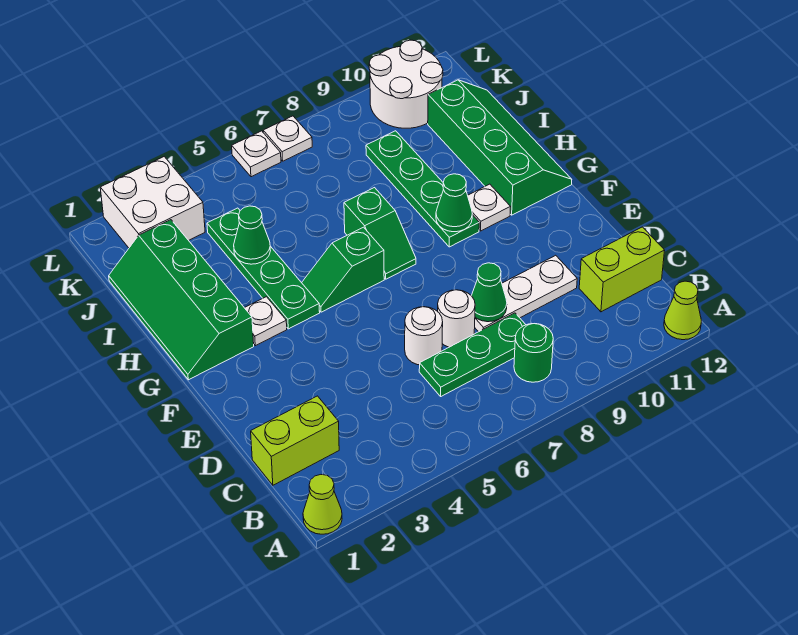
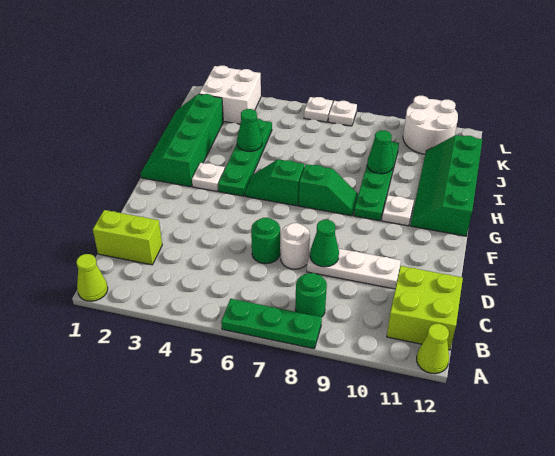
green 1x3 plate [419,313,526,396] -> green 1x3 plate moved to [221,299,322,349]
lime 1x2 brick [579,227,665,312] -> lime 2x2 brick [387,266,463,350]
white 1x1 round brick [405,307,443,365] -> green 1x1 round brick [251,218,280,264]
green 1x2 slope [344,188,416,279] -> green 1x2 slope turned to [299,164,358,216]
green 1x1 cone [436,174,472,232] -> green 1x1 cone moved to [367,130,393,174]
green 2x4 slope [428,80,572,215] -> green 2x4 slope turned to [410,135,482,236]

